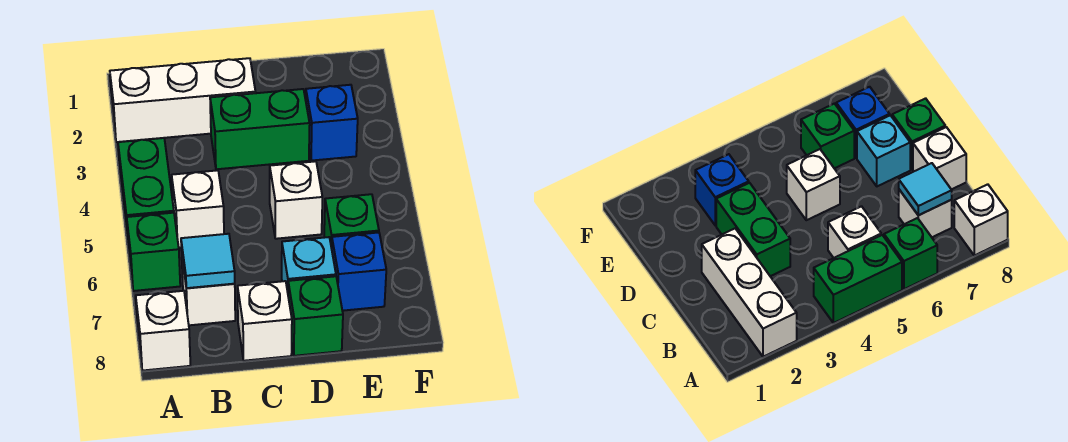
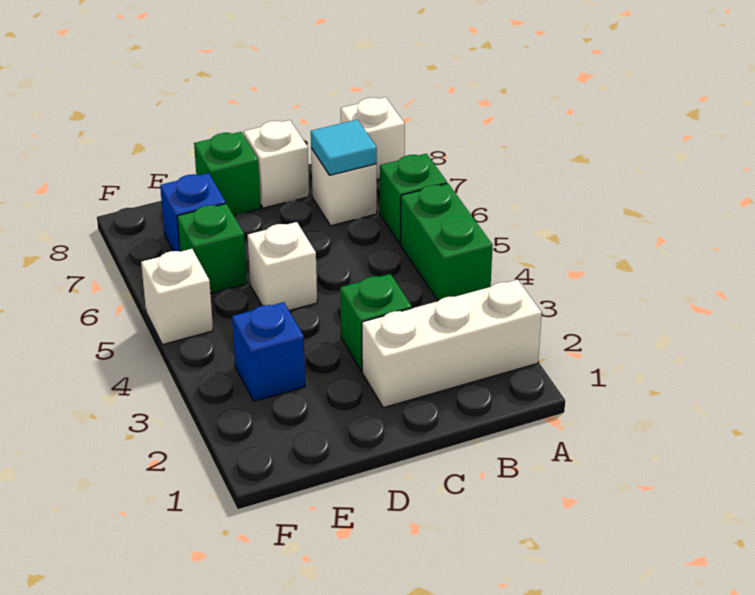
white 1x1 brick [172,170,224,248] -> white 1x1 brick moved to [141,249,213,345]
green 1x2 brick [210,89,310,169] -> green 1x1 brick [340,274,412,371]
cyan 1x1 brick [282,237,336,292] -> none

